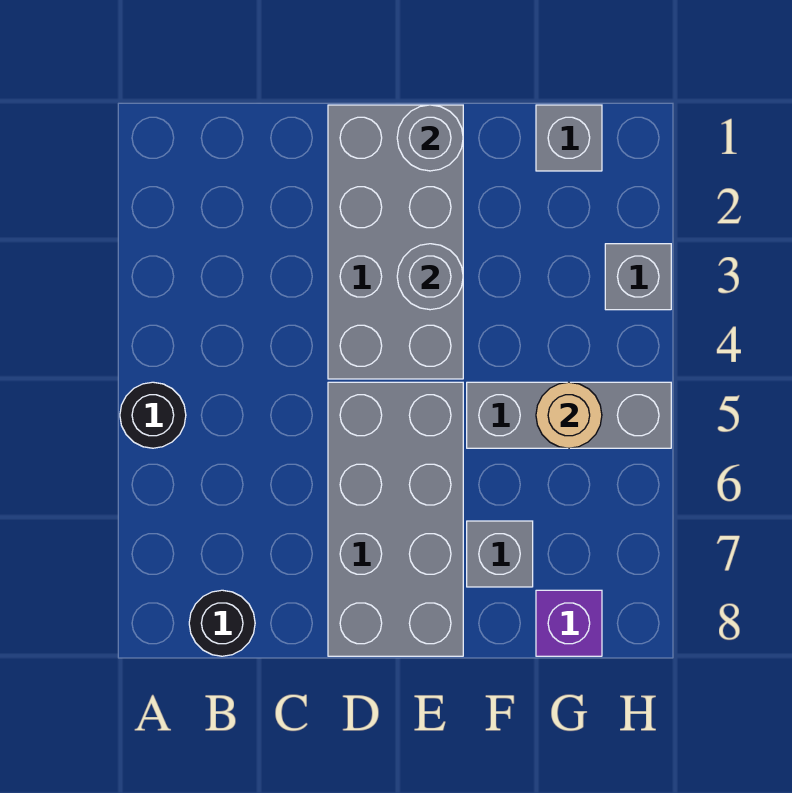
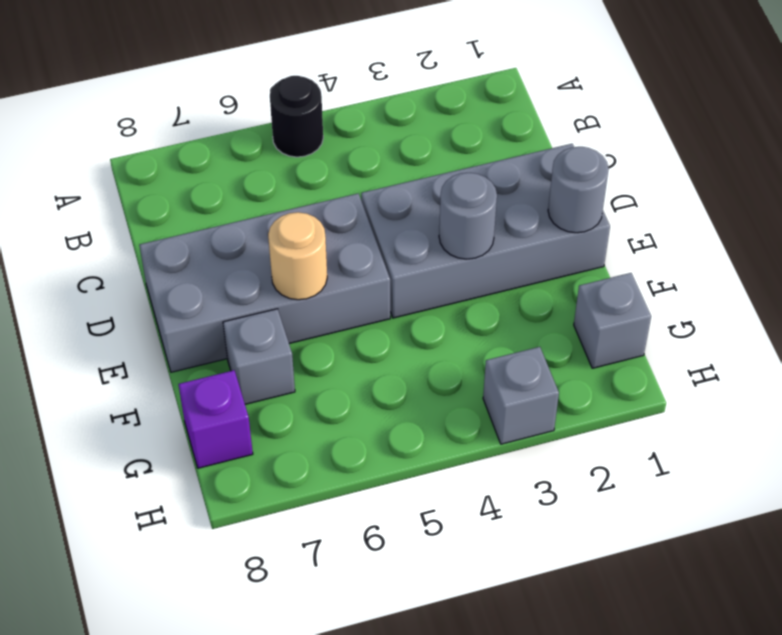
black 1x1 round brick [189,590,255,656] -> none
grey 1x3 brick [467,382,671,448] -> none
tan 1x1 round brick [536,382,602,448] -> tan 1x1 round brick moved to [268,212,327,300]

